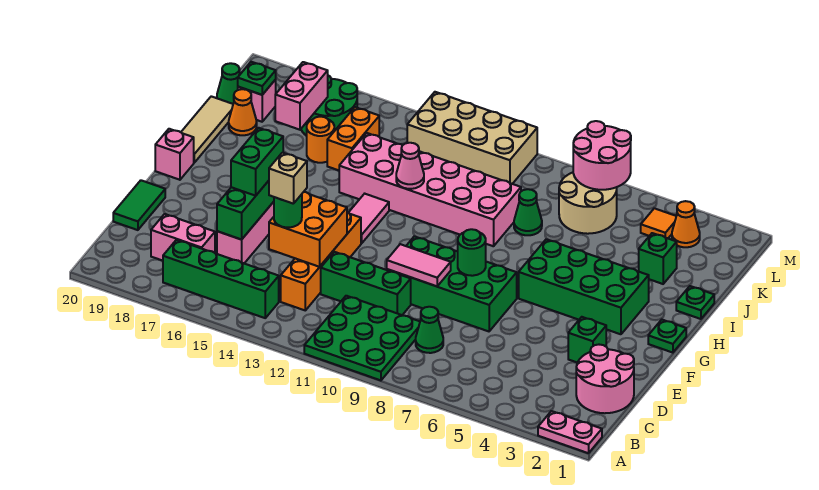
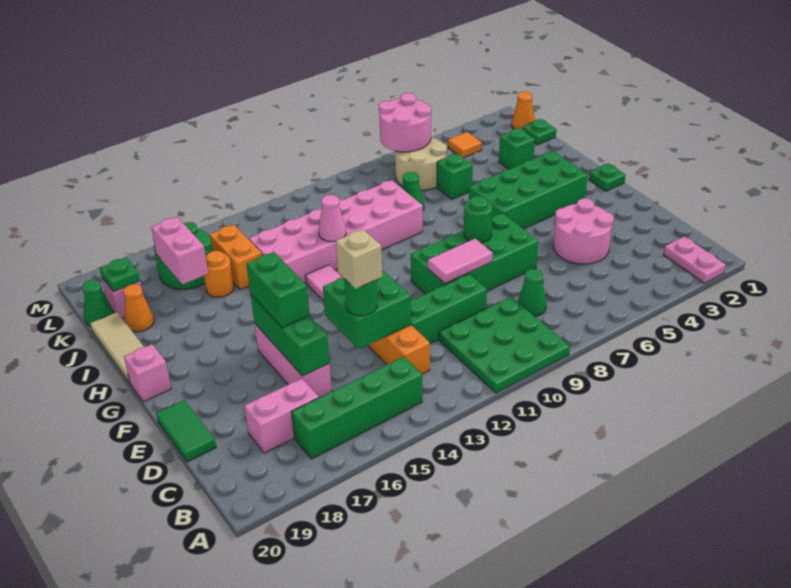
pink 1x2 plate [538,411,602,453] -> pink 1x2 plate turned to [663,236,726,283]
pink 2x2 round brick [576,345,634,413] -> pink 2x2 round brick moved to [553,198,614,264]
orange 2x2 brick [269,192,347,267] -> green 2x2 brick [323,270,411,349]
green 1x1 brick [568,317,606,363] -> green 1x1 brick moved to [437,154,473,199]
green 1x1 plate [676,286,714,319] -> green 1x1 plate moved to [523,119,556,145]
orange 1x1 cone [672,201,700,247] -> orange 1x1 cone moved to [512,92,535,130]
tan 2x4 brick [407,92,537,184] -> none

